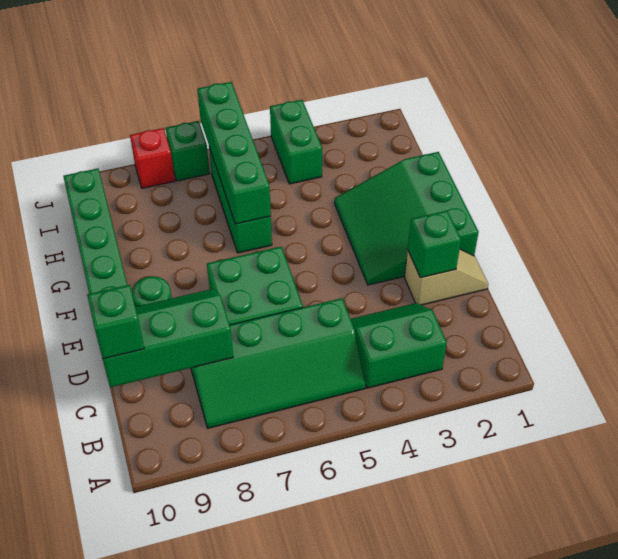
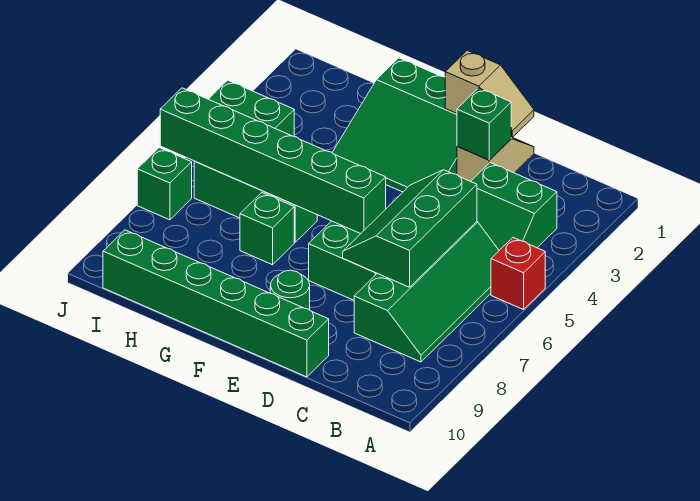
green 2x2 slope [351,303,447,388] -> green 2x2 slope turned to [471,163,557,250]
green 2x3 slope [103,289,233,387] -> green 2x3 slope moved to [343,170,477,287]
green 1x1 brick [87,285,144,359] -> green 1x1 brick moved to [240,193,294,265]
none -> tan 1x2 slope [445,50,534,138]
green 1x4 brick [197,82,271,224] -> green 1x6 brick [160,88,386,234]
red 1x1 brick [130,128,175,188] -> red 1x1 brick moved to [491,238,545,310]

